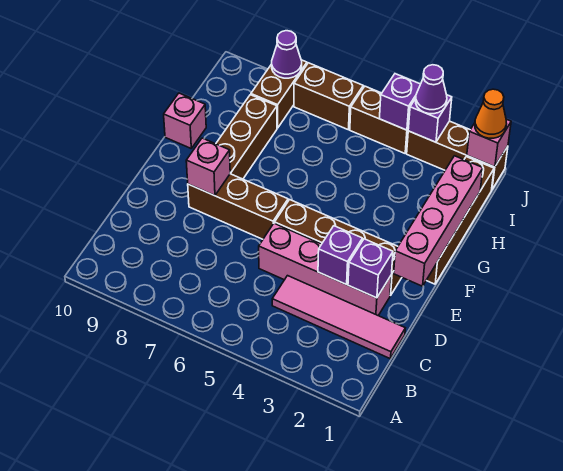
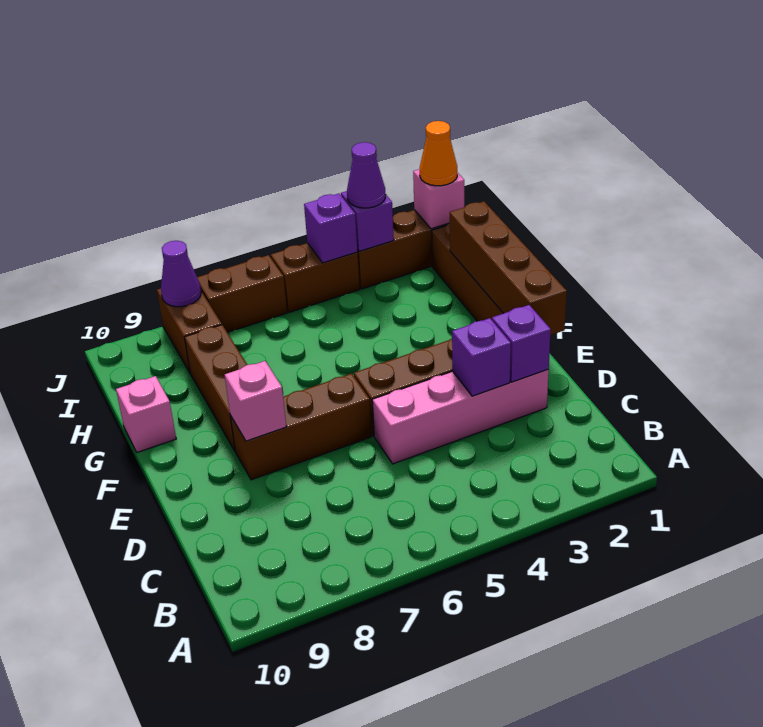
pink 1x4 tile [272,276,405,359] -> none
pink 1x4 brick [394,156,483,286] -> brown 1x4 brick [450,201,567,335]

